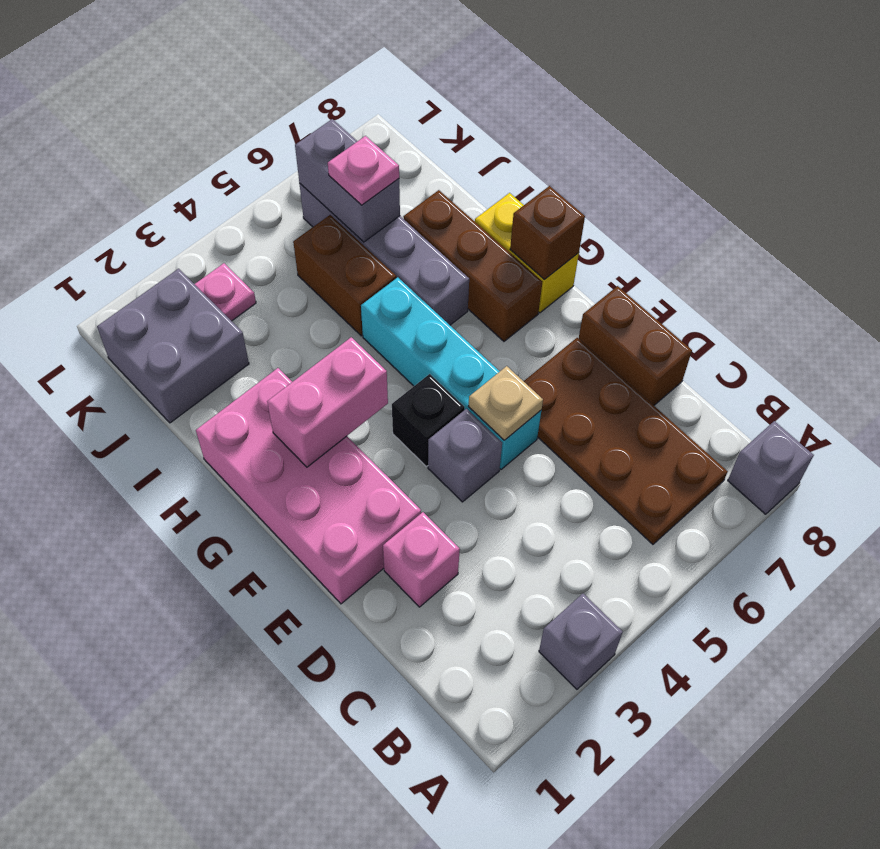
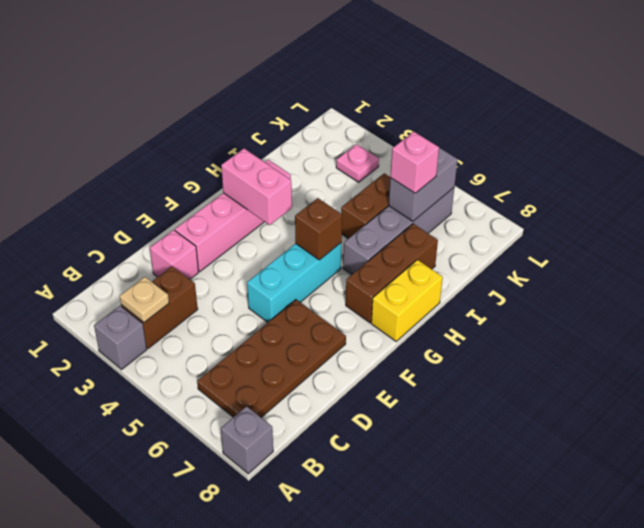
brown 1x2 brick [579,286,692,405] -> brown 1x2 brick moved to [121,267,198,348]
pink 2x4 brick [196,368,421,604] -> pink 1x4 brick [175,160,291,271]
grey 1x1 brick [428,409,502,502] -> none
cyan 1x4 brick [361,277,541,469] -> cyan 1x3 brick [247,243,341,322]
tan 1x1 plate [468,366,543,440] -> tan 1x1 plate moved to [120,277,169,322]
black 1x1 brick [392,374,465,466] -> none
brown 1x1 brick [510,186,585,279] -> brown 1x1 brick moved to [295,198,342,260]
grey 2x2 brick [97,269,249,423] -> none
pink 1x1 plate [328,136,399,205] -> pink 1x1 brick [390,132,439,193]

